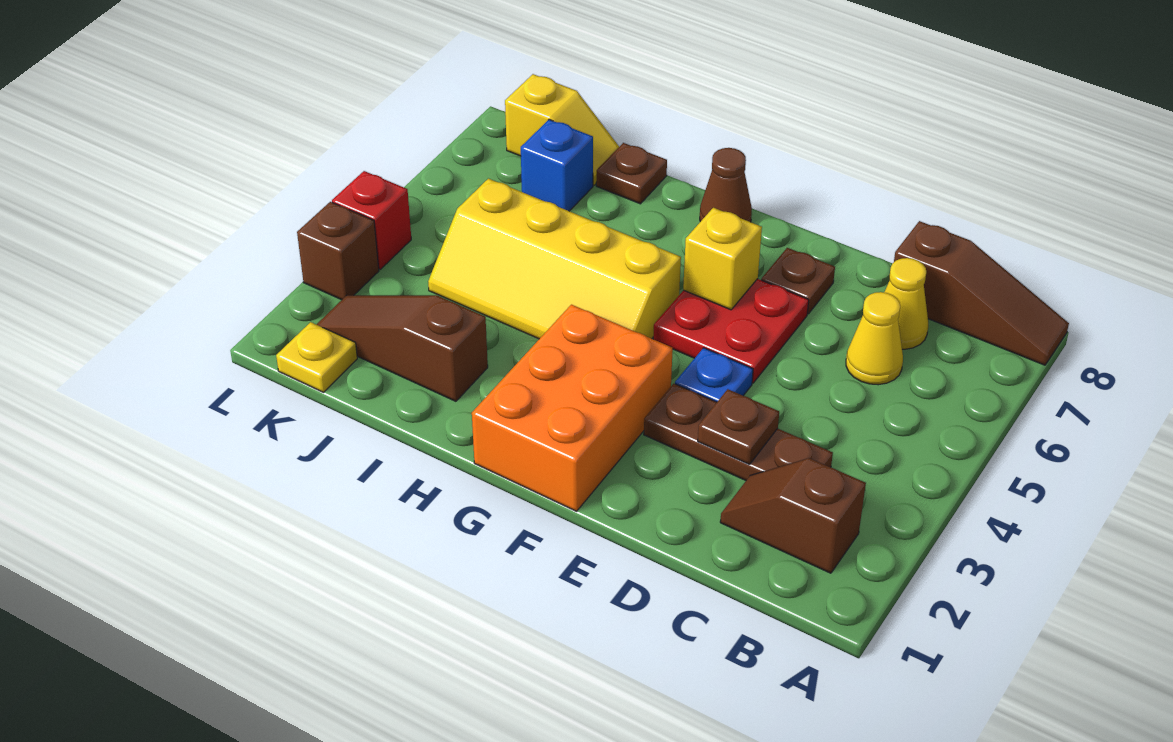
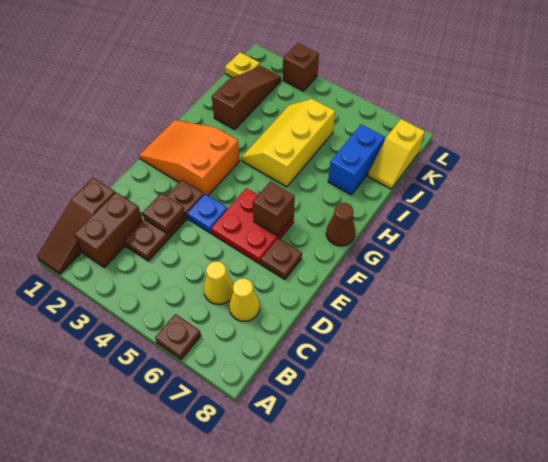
brown 1x3 slope [894,221,1069,365] -> brown 1x3 slope moved to [37,178,115,274]
brown 1x2 slope [720,458,866,573] -> brown 1x2 brick [74,192,143,268]
orange 2x3 brick [472,305,673,511] -> orange 2x3 slope [139,120,240,195]
yellow 1x1 brick [683,208,762,310] -> brown 1x1 brick [253,181,295,236]
yellow 2x4 slope [428,179,681,339] -> yellow 2x3 slope [241,99,335,187]
brown 1x1 plate [596,143,667,204] -> brown 1x1 plate moved to [155,314,201,360]
blue 1x1 brick [521,119,593,211] -> blue 1x2 brick [328,124,385,195]
red 1x1 brick [332,171,411,269] -> none

